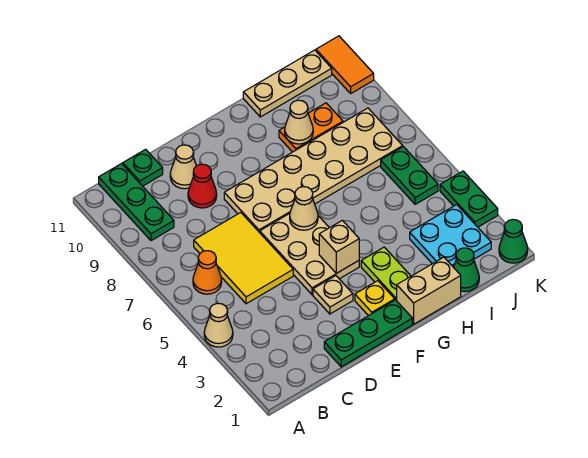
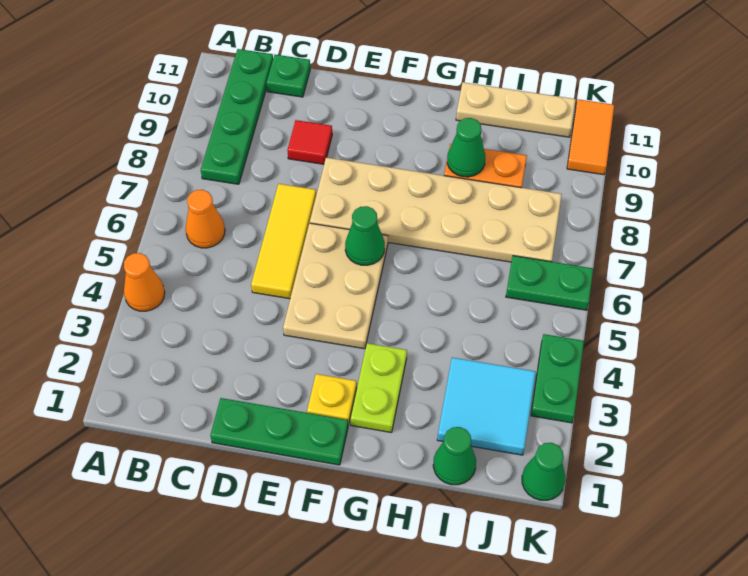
tan 1x1 cone [204,303,233,347] -> orange 1x1 cone [124,253,165,311]
green 1x3 plate [99,164,174,241] -> green 1x4 plate [201,49,273,184]
yellow 2x3 tile [194,213,293,304] -> yellow 1x3 tile [251,184,316,299]
red 1x1 cone [188,164,217,208] -> red 1x1 tile [287,120,332,164]
tan 1x1 cone [170,145,196,189] -> none
tan 1x1 plate [313,276,353,314] -> none
tan 1x1 brick [319,220,359,273] -> none
tan 1x1 cone [290,187,318,230] -> green 1x1 cone [345,206,385,265]
tan 1x2 brick [397,257,461,324] -> none
tan 1x1 cone [285,100,313,144] -> green 1x1 cone [447,118,485,177]
cyan 2x2 plate [410,205,491,267] -> cyan 2x2 tile [437,357,536,455]
green 1x2 plate [381,147,438,204] -> green 1x2 plate turned to [506,256,593,310]

